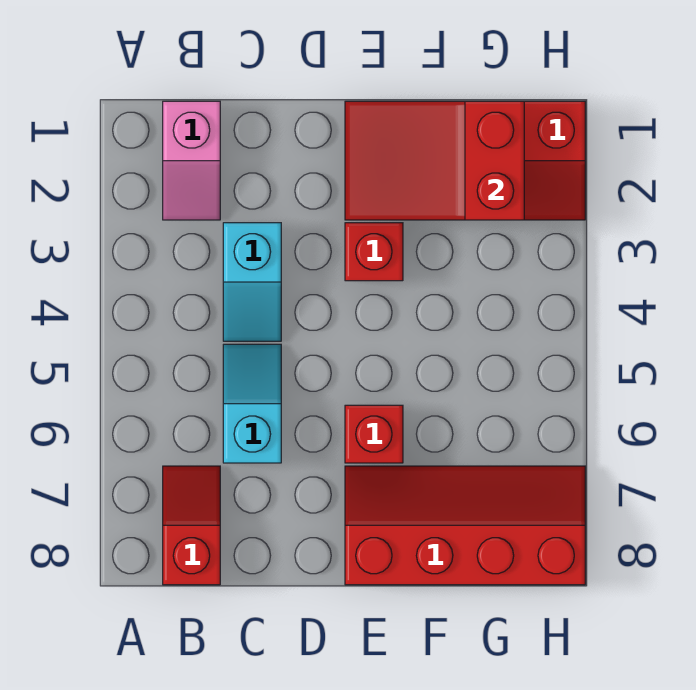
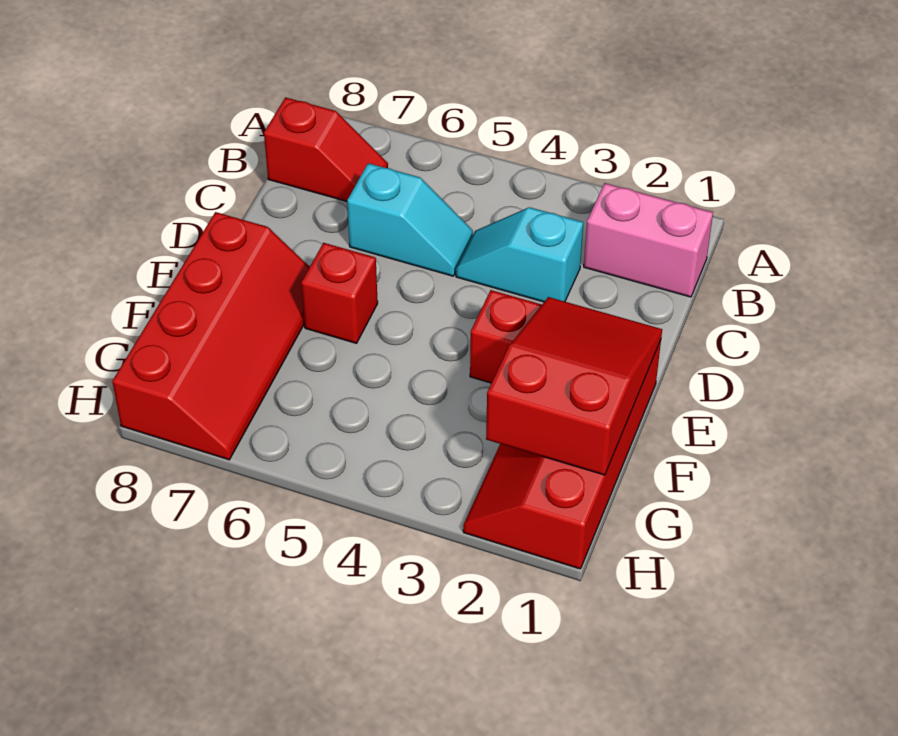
pink 1x2 slope [163,101,220,220] -> pink 1x2 brick [584,183,713,297]

